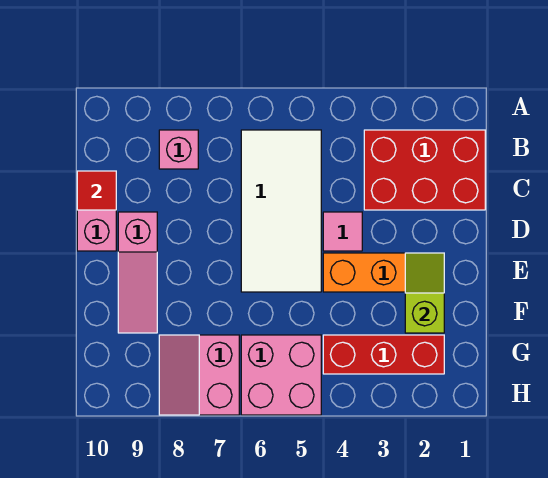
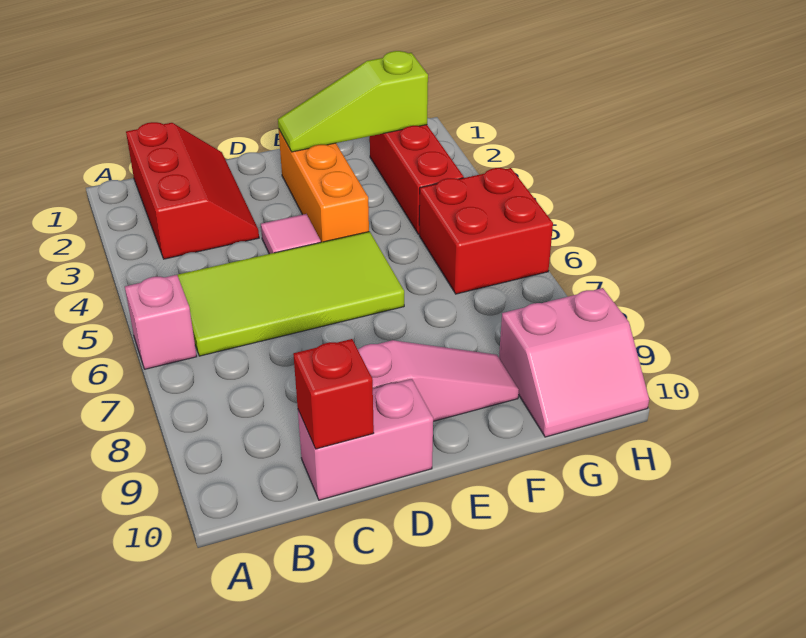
red 2x3 brick [364,130,485,210] -> red 2x3 slope [126,122,259,259]
white 2x4 tile [241,130,321,292] -> lime 2x4 tile [178,232,404,356]
pink 1x1 brick [159,130,198,169] -> pink 1x1 brick moved to [125,275,197,369]
red 1x1 tile [77,171,116,210] -> red 1x1 brick [293,339,374,449]
lime 1x2 slope [405,253,444,333] -> lime 1x3 slope [278,51,428,152]
pink 2x2 brick [241,335,321,415] -> red 2x2 brick [419,168,553,294]
pink 2x2 slope [159,335,239,415] -> pink 2x2 slope moved to [499,288,649,437]

